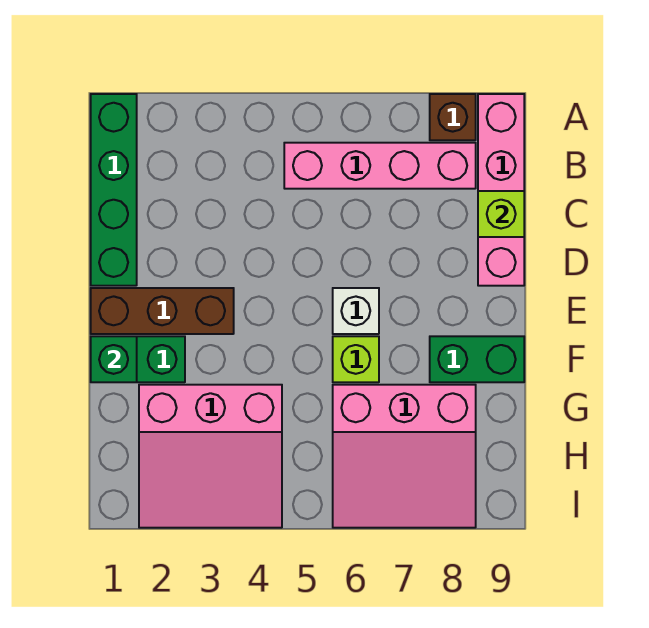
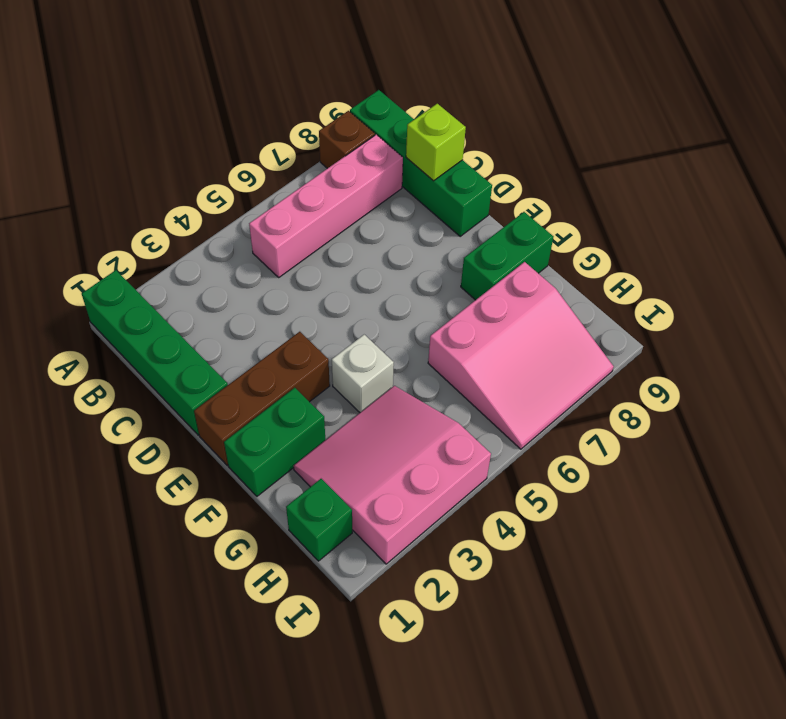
pink 1x4 brick [478,94,524,286] -> green 1x4 brick [350,90,492,236]
white 1x1 brick [333,288,379,334] -> white 1x1 brick moved to [332,335,394,412]
green 1x1 brick [91,336,137,382] -> green 1x1 brick moved to [286,479,352,561]
lime 1x1 brick [333,336,379,382] -> none
pink 3x3 slope [139,385,282,528] -> pink 3x3 slope turned to [294,386,491,564]

